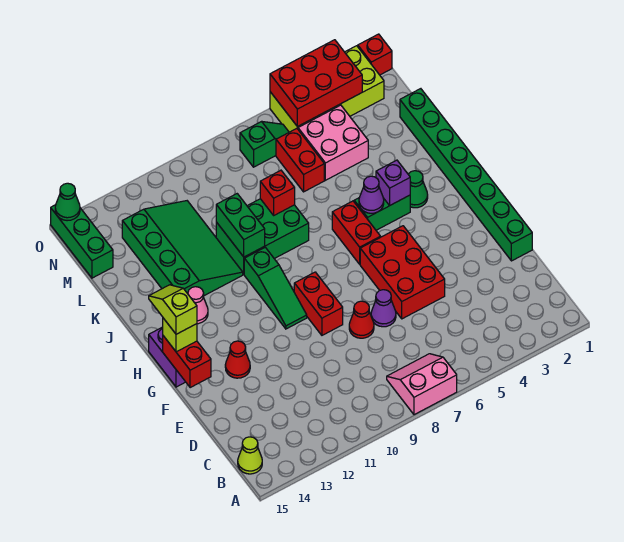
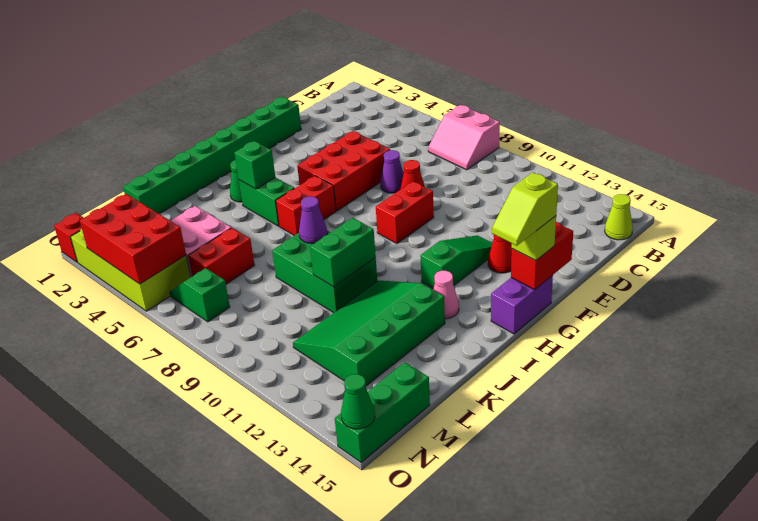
green 1x3 slope [244,247,307,329] -> green 1x3 slope moved to [420,235,492,289]
purple 1x1 brick [376,160,410,206] -> green 1x1 brick [234,141,275,189]
purple 1x1 cone [359,176,384,213] -> purple 1x1 cone moved to [299,196,327,243]
red 1x1 brick [260,170,295,215] -> none

